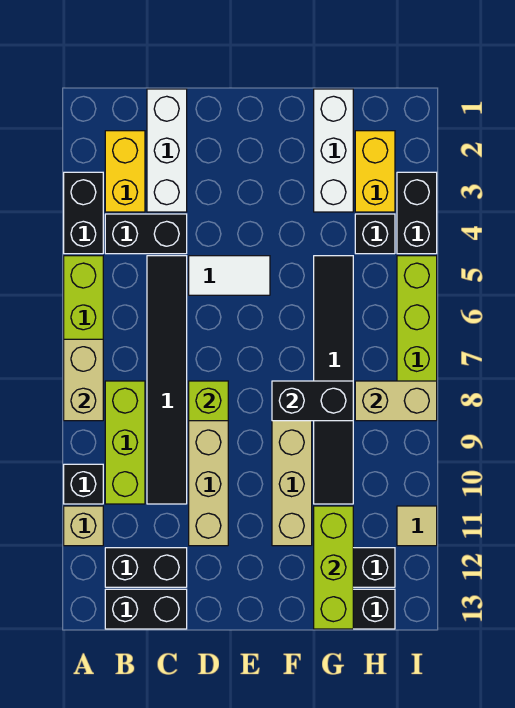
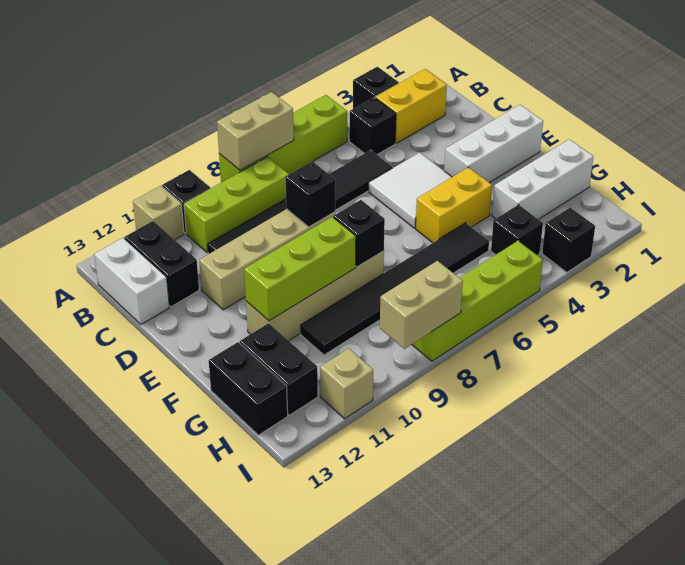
black 1x2 brick [64,172,103,254] -> black 1x1 brick [353,67,399,109]
black 1x2 brick [105,214,187,254] -> black 1x1 brick [349,97,396,154]
black 1x2 brick [105,589,187,629] -> white 1x2 brick [94,238,170,324]
white 1x3 brick [147,89,187,212] -> white 1x3 brick moved to [444,105,543,183]
white 1x2 tile [189,256,270,295] -> white 2x2 tile [369,153,451,228]
lime 1x1 brick [189,381,228,421] -> black 1x1 brick [285,161,335,227]
black 1x2 brick [272,381,353,421] -> black 1x1 brick [334,200,385,267]
lime 1x3 brick [314,506,353,629] -> lime 1x3 brick moved to [244,217,356,321]
yellow 1x2 brick [355,131,395,212] -> yellow 1x2 brick moved to [416,167,492,243]
tan 1x2 brick [355,381,437,421] -> tan 1x2 brick turned to [380,261,463,349]
black 1x2 brick [397,172,437,254] -> black 1x1 brick [542,208,595,272]
tan 1x1 tile [397,506,437,546] -> tan 1x1 brick [320,348,373,419]

